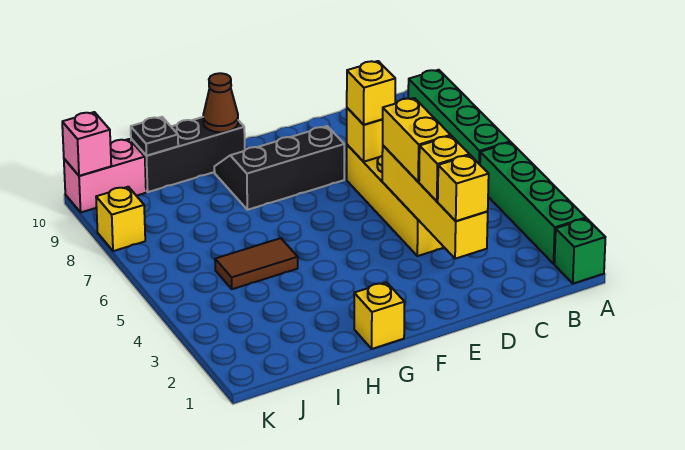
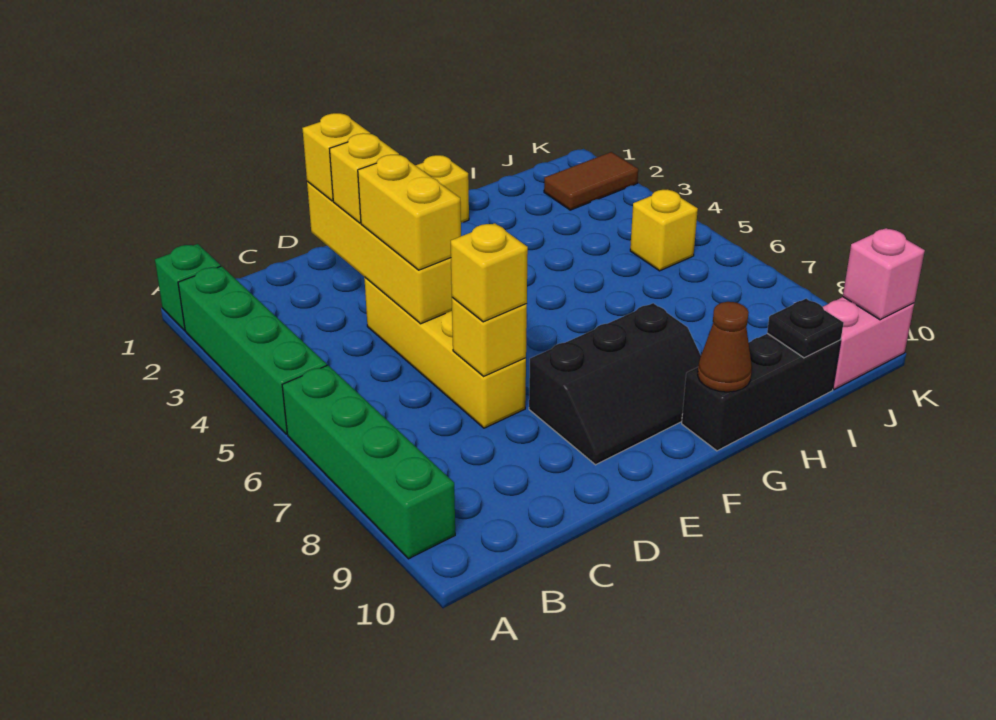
brown 1x2 tile [215,238,298,289] -> brown 1x2 tile moved to [544,152,638,210]
yellow 1x1 brick [96,187,145,251] -> yellow 1x1 brick moved to [630,190,698,271]

